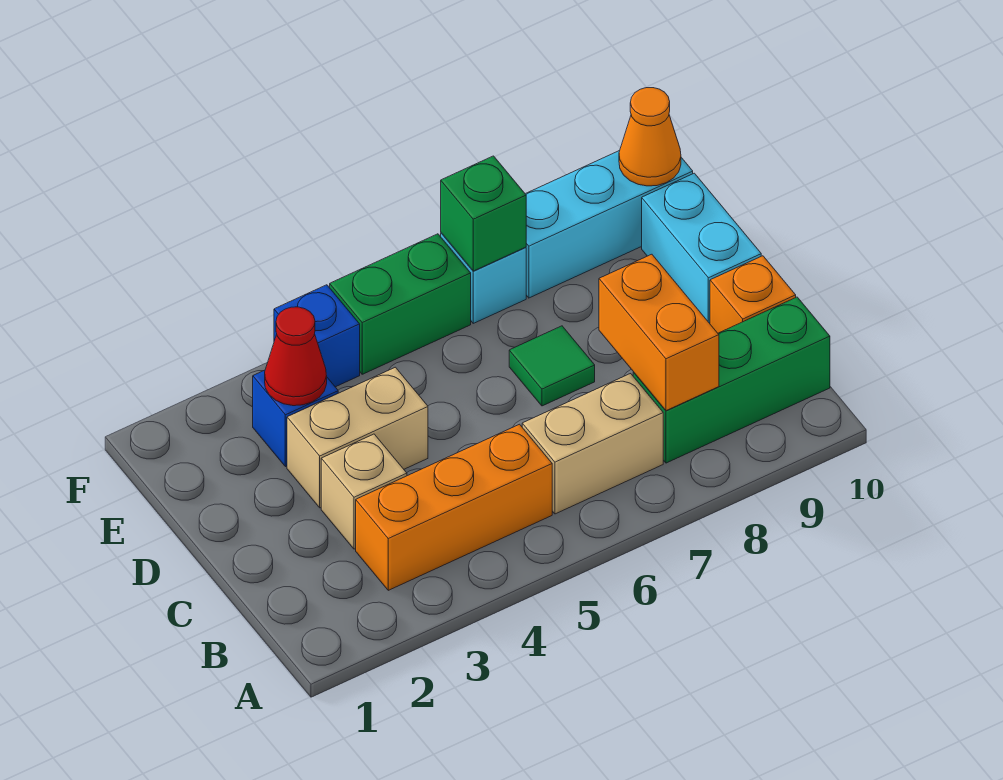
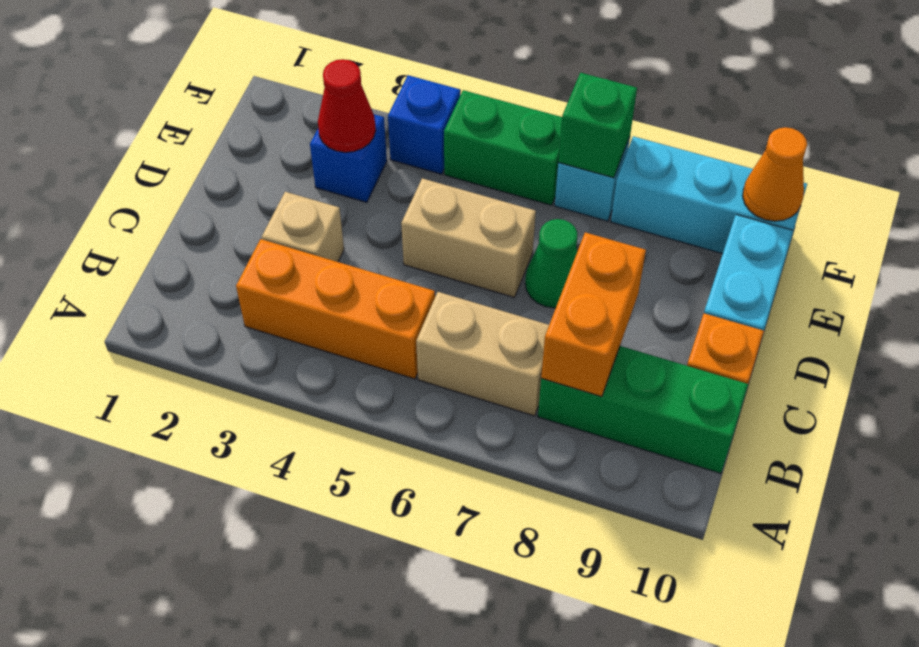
tan 1x2 brick [287,367,428,508] -> tan 1x2 brick moved to [401,178,536,297]
green 1x1 tile [509,326,595,406] -> green 1x1 cone [525,219,577,308]

